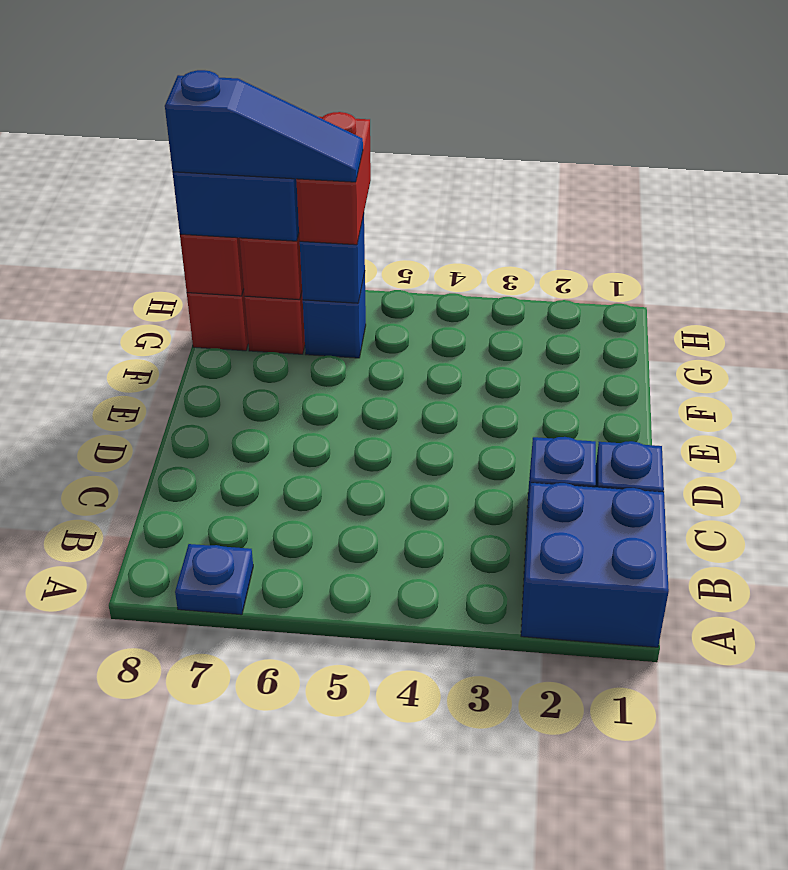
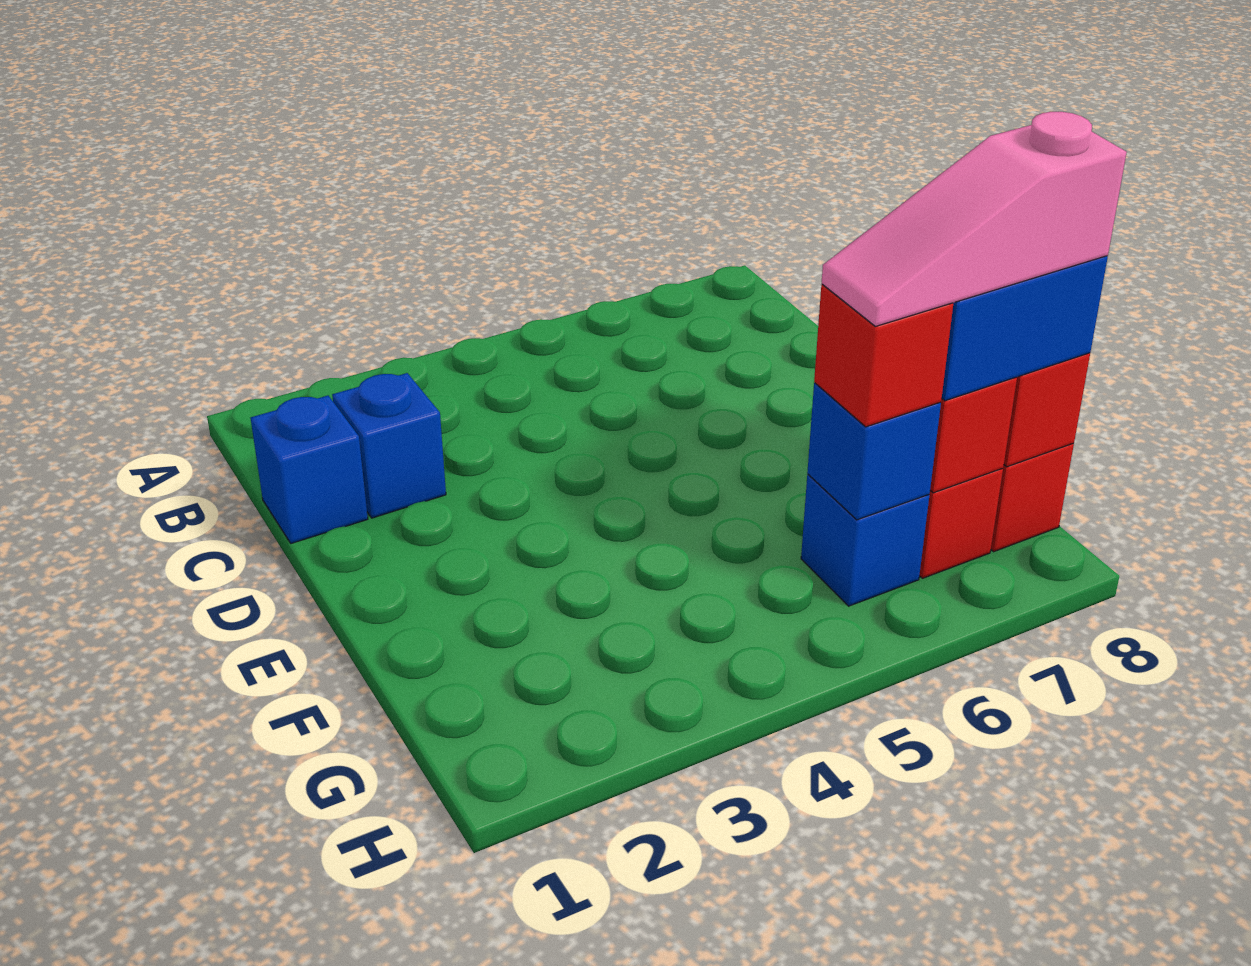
blue 2x2 brick [521,483,669,647] -> none
blue 1x1 plate [175,544,253,615] -> none
red 1x2 brick [296,112,371,245] -> red 1x1 brick [814,284,953,427]
blue 1x3 slope [165,70,363,182] -> pink 1x3 slope [821,112,1127,326]

